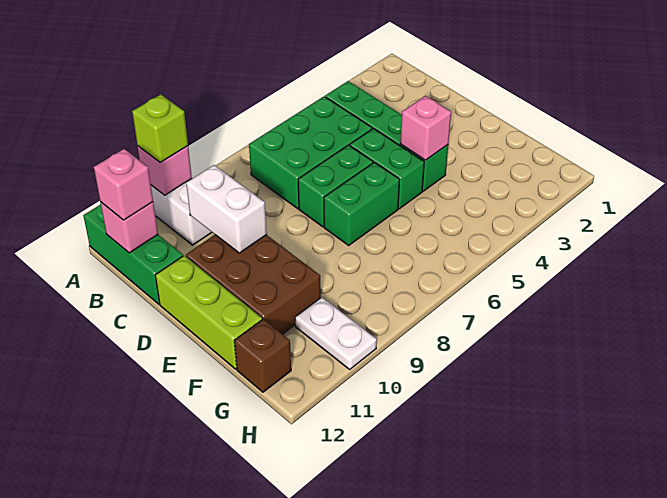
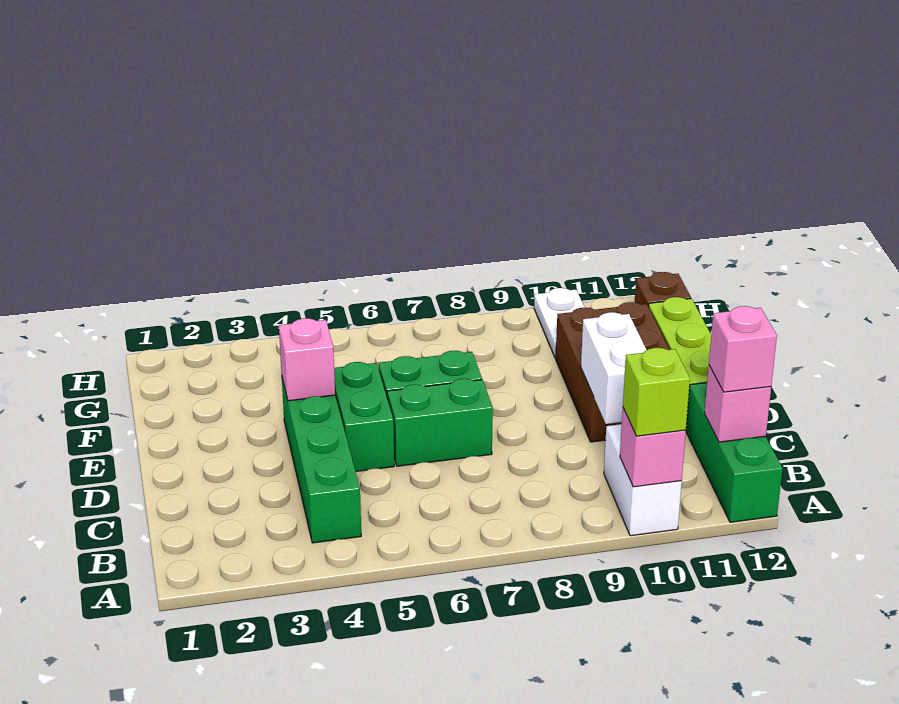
green 2x3 brick [249,97,372,209] -> none

